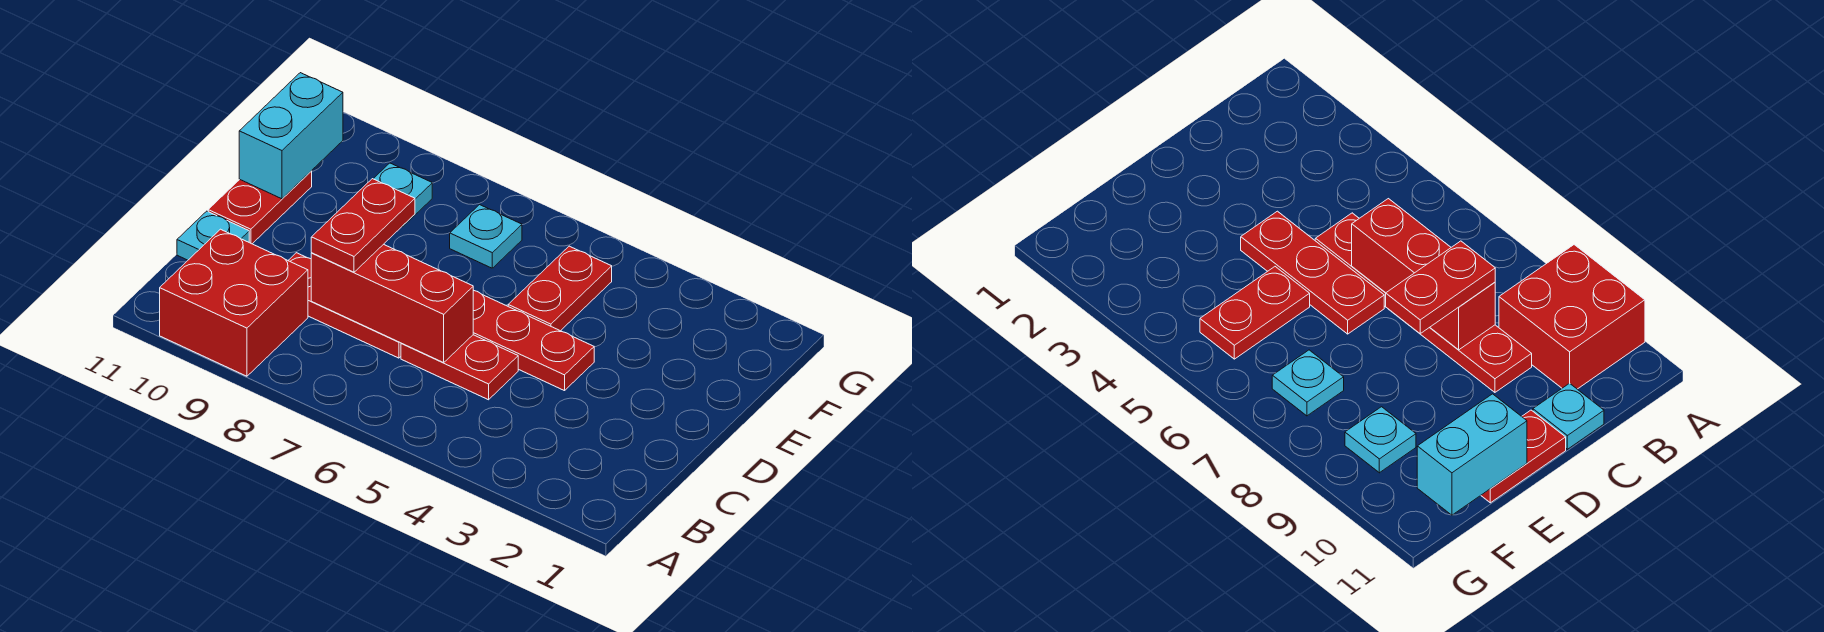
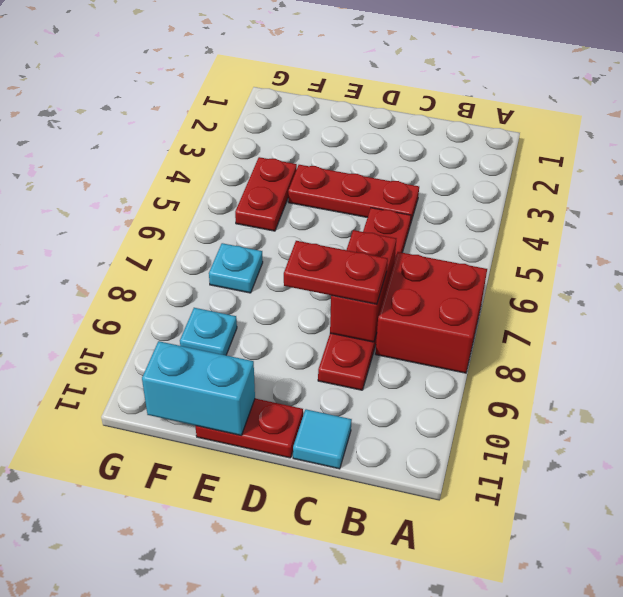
red 2x2 brick [160,229,308,376] -> red 2x2 brick moved to [375,252,487,373]
red 1x3 brick [311,244,473,363] -> red 1x2 brick [330,230,396,342]
cyan 1x1 plate [177,211,249,260] -> cyan 1x1 tile [293,409,352,469]
red 1x3 plate [473,290,594,391] -> red 1x3 plate turned to [288,165,419,225]
red 1x2 plate [508,246,612,331] -> red 1x2 plate turned to [235,157,297,231]

